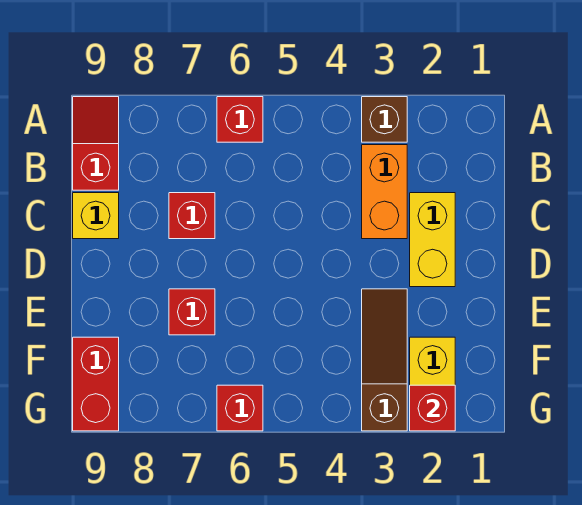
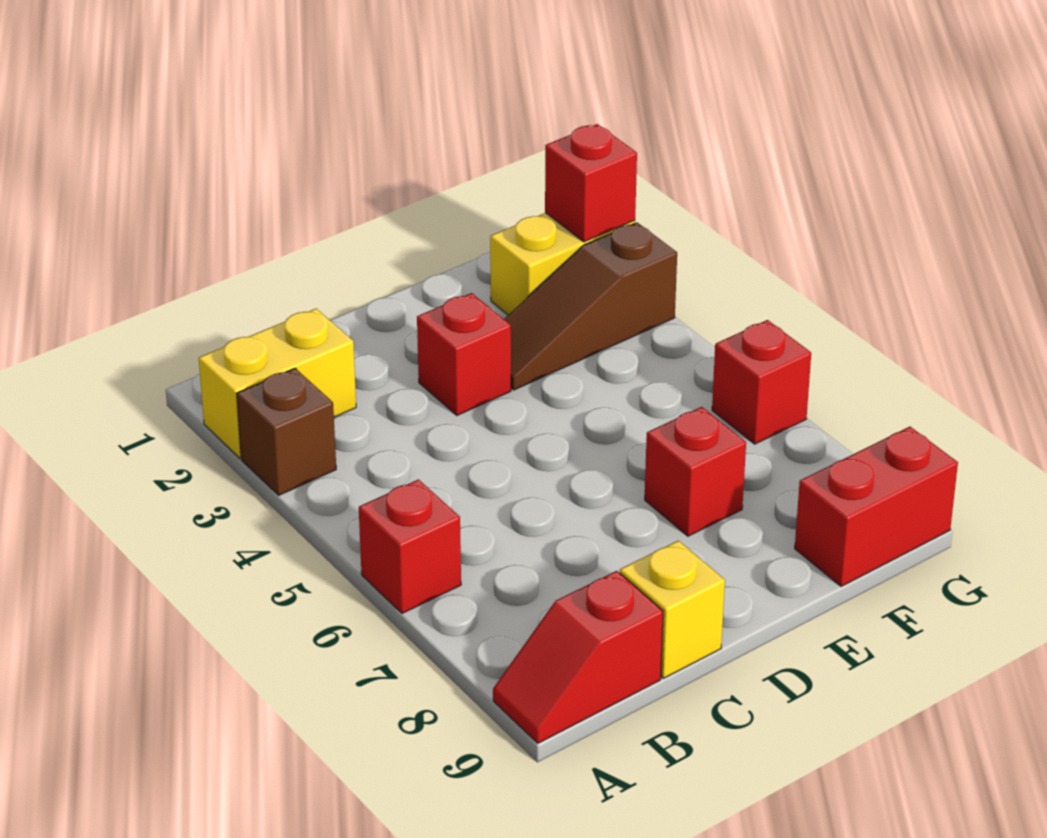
orange 1x2 brick [362,145,407,239] -> none
yellow 1x2 brick [410,193,455,287] -> yellow 1x2 brick moved to [199,309,356,458]
red 1x1 brick [169,193,215,239] -> red 1x1 brick moved to [417,293,511,415]

